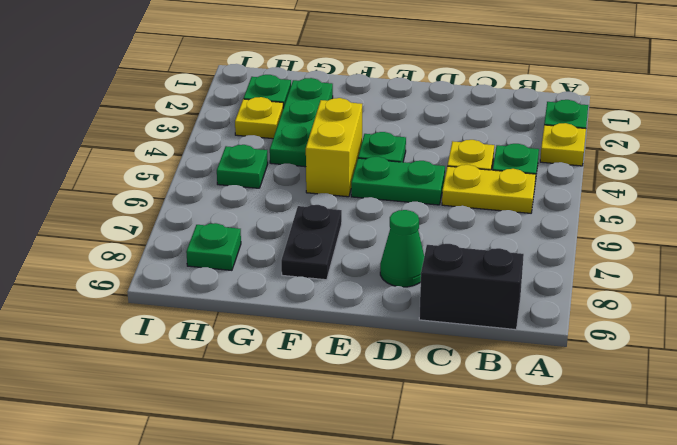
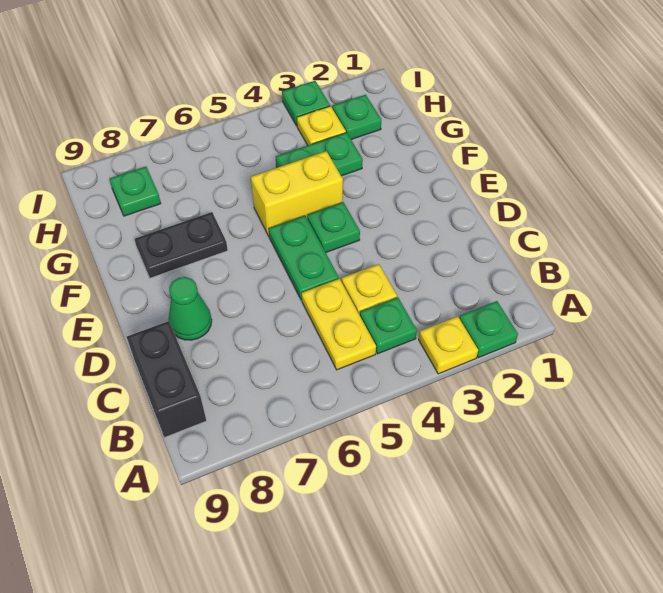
green 1x3 plate [270,78,333,167] -> green 1x2 plate [276,133,363,176]
green 1x1 plate [217,145,268,188] -> green 1x1 plate moved to [282,81,330,126]

